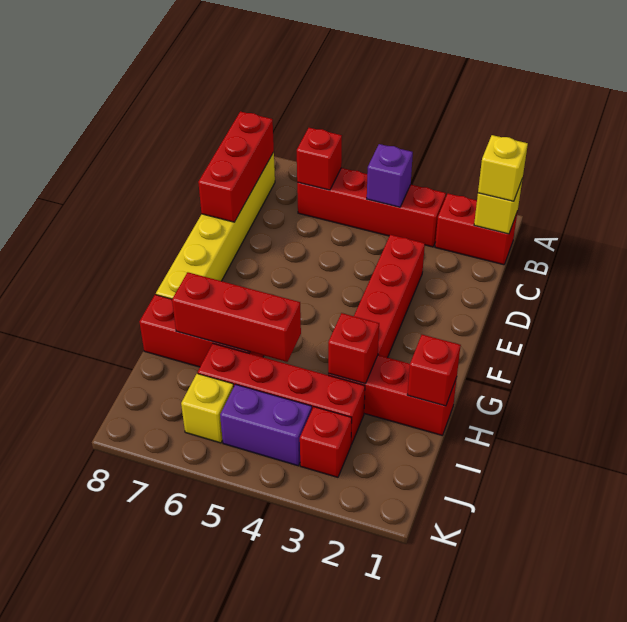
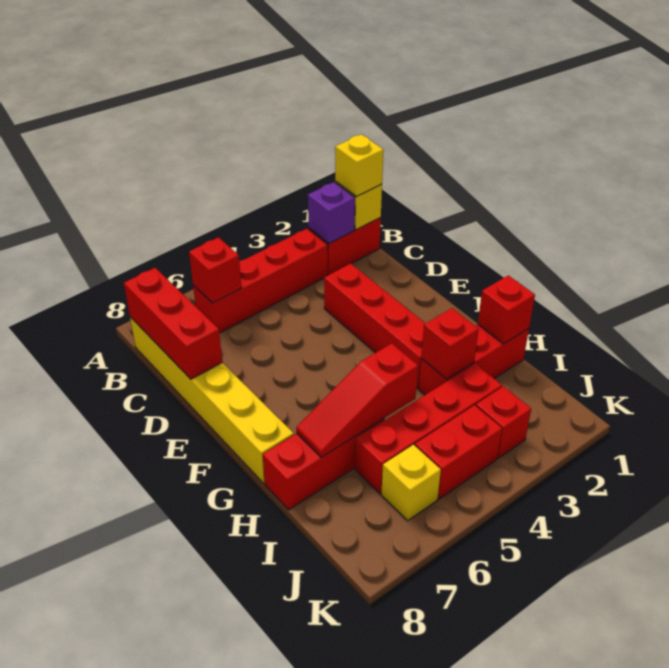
purple 1x1 brick [367,144,413,207] -> purple 1x1 brick moved to [308,182,355,244]
red 1x3 brick [172,272,301,362] -> red 1x3 slope [296,344,418,457]
purple 1x2 brick [220,384,312,466] -> red 1x2 brick [415,405,502,499]

